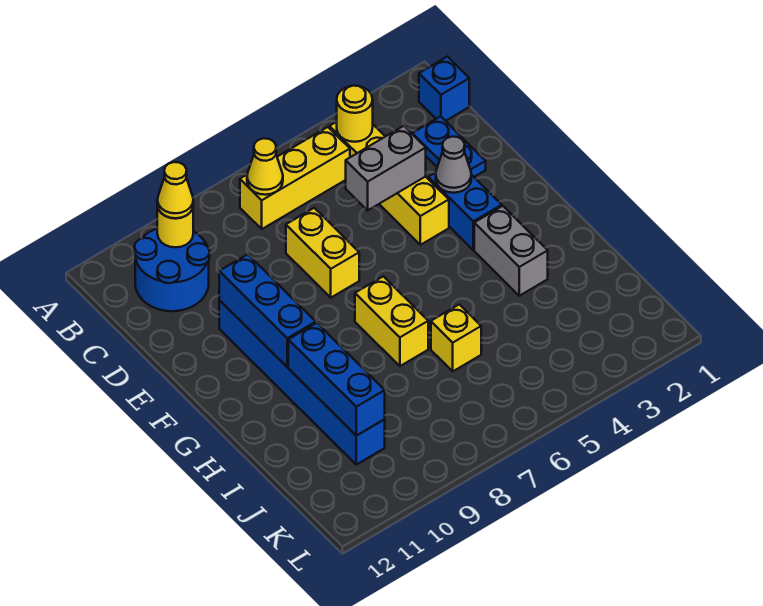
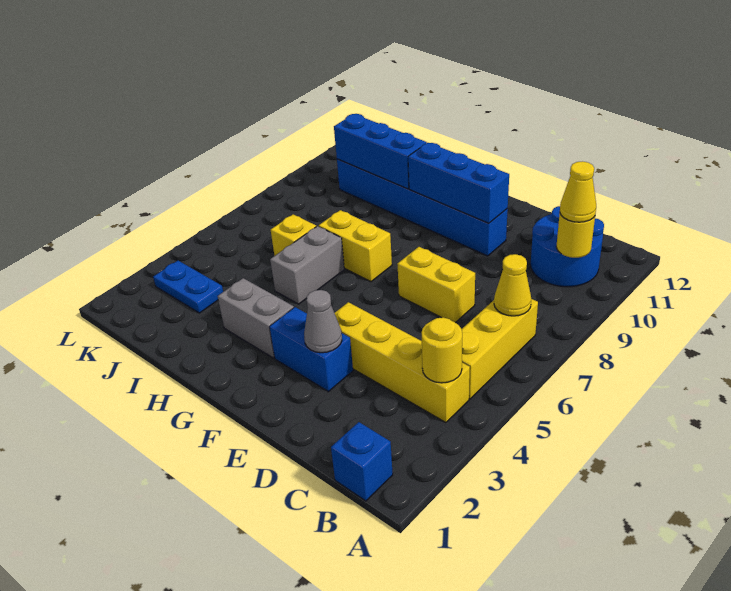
blue 1x2 plate [412,116,486,177] -> blue 1x2 plate moved to [153,261,223,313]
grey 1x2 brick [346,126,426,210] -> grey 1x2 brick moved to [270,226,344,304]

